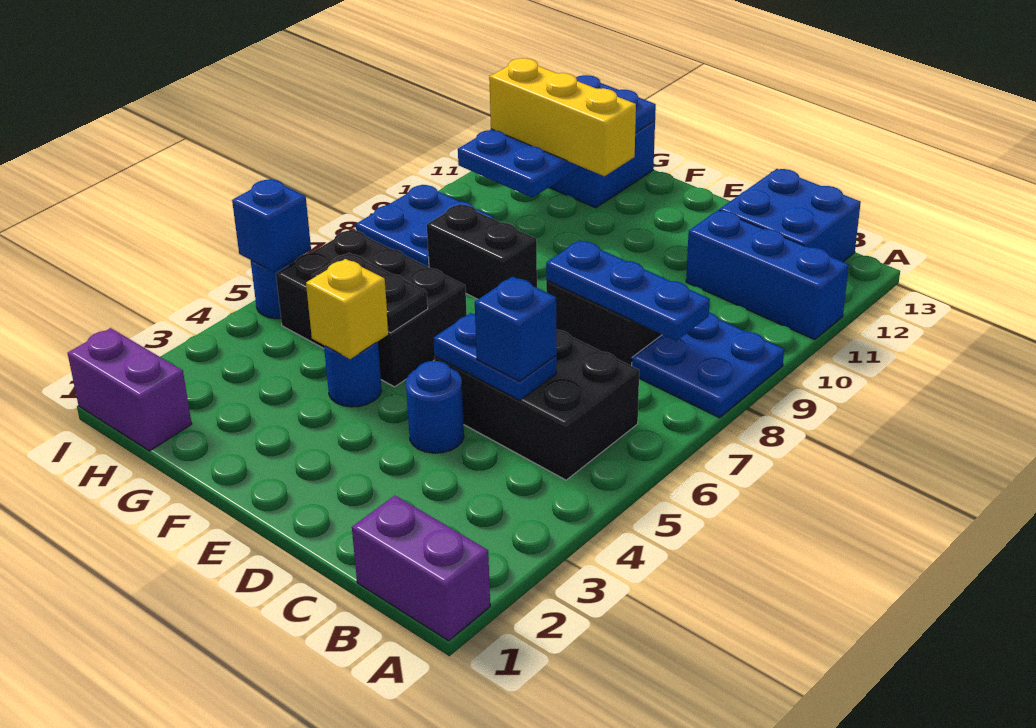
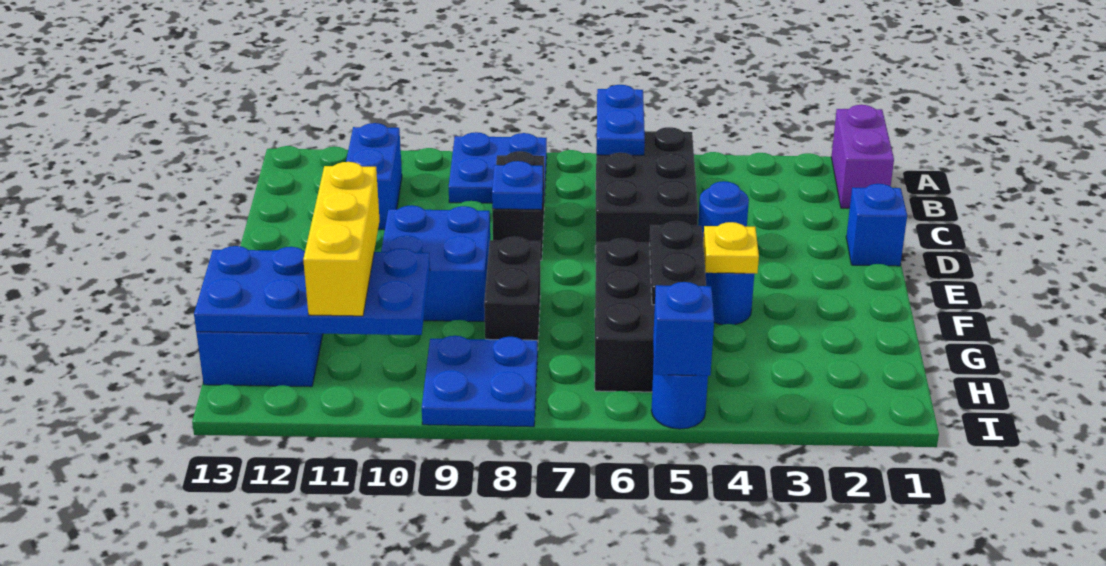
blue 1x3 brick [686,210,849,340] -> blue 1x2 brick [346,123,402,229]
blue 1x3 plate [546,240,710,341] -> blue 1x1 plate [492,161,543,210]
blue 2x2 brick [719,169,861,262] -> blue 2x2 brick moved to [381,205,490,321]
blue 1x2 plate [433,313,557,400] -> blue 1x2 plate moved to [597,85,645,155]
blue 1x1 brick [475,277,557,381] -> blue 1x1 brick moved to [846,184,907,266]
yellow 1x1 brick [306,259,389,359] -> yellow 1x1 plate [703,222,759,274]
purple 1x2 brick [68,328,192,451] -> none

